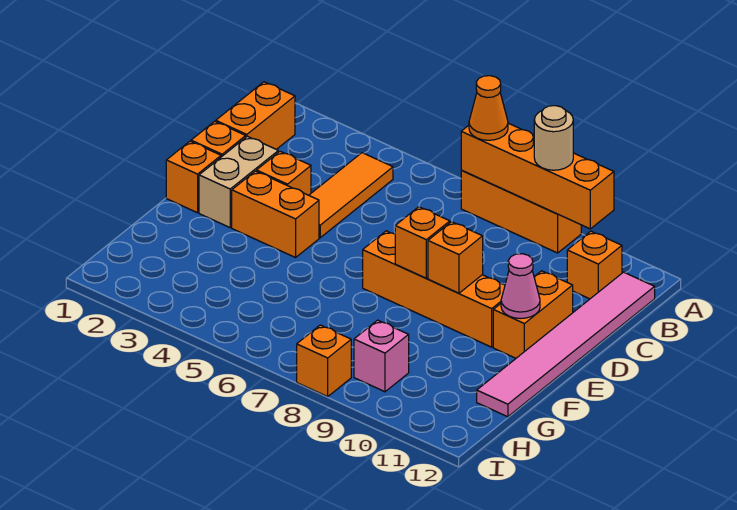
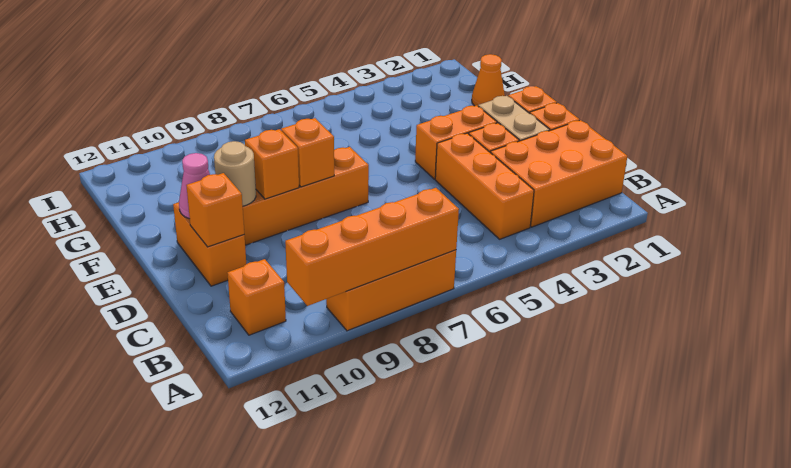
orange 1x1 cone [469,76,508,140] -> orange 1x1 cone moved to [472,54,505,106]
tan 1x1 round brick [534,106,573,170] -> tan 1x1 round brick moved to [214,141,256,206]
orange 1x2 brick [216,82,295,149] -> orange 2x3 brick [490,120,627,227]
orange 1x3 tile [309,153,393,238] -> orange 1x3 brick [435,133,534,239]
pink 1x6 tile [477,272,655,417] -> none
pink 1x1 brick [354,320,409,392] -> none
orange 1x1 brick [297,325,351,397] -> orange 1x1 brick moved to [186,173,244,247]

